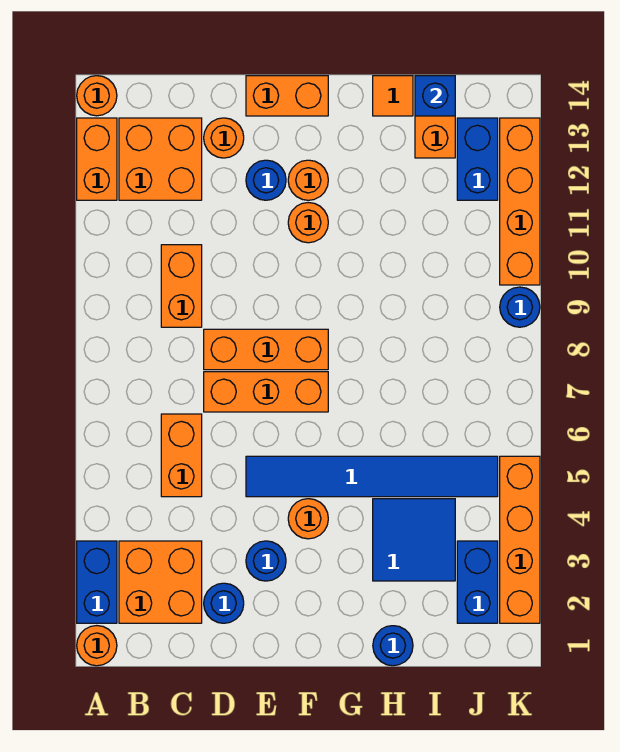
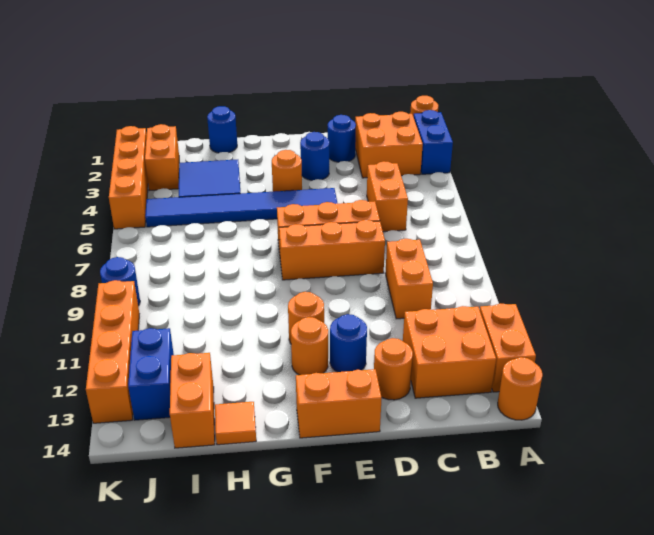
blue 1x1 brick [415,76,455,116] -> none
blue 1x2 brick [457,541,498,623] -> orange 1x2 brick [145,124,179,191]

